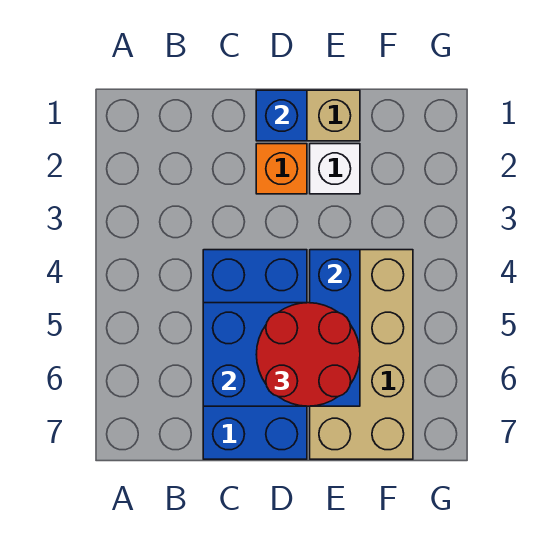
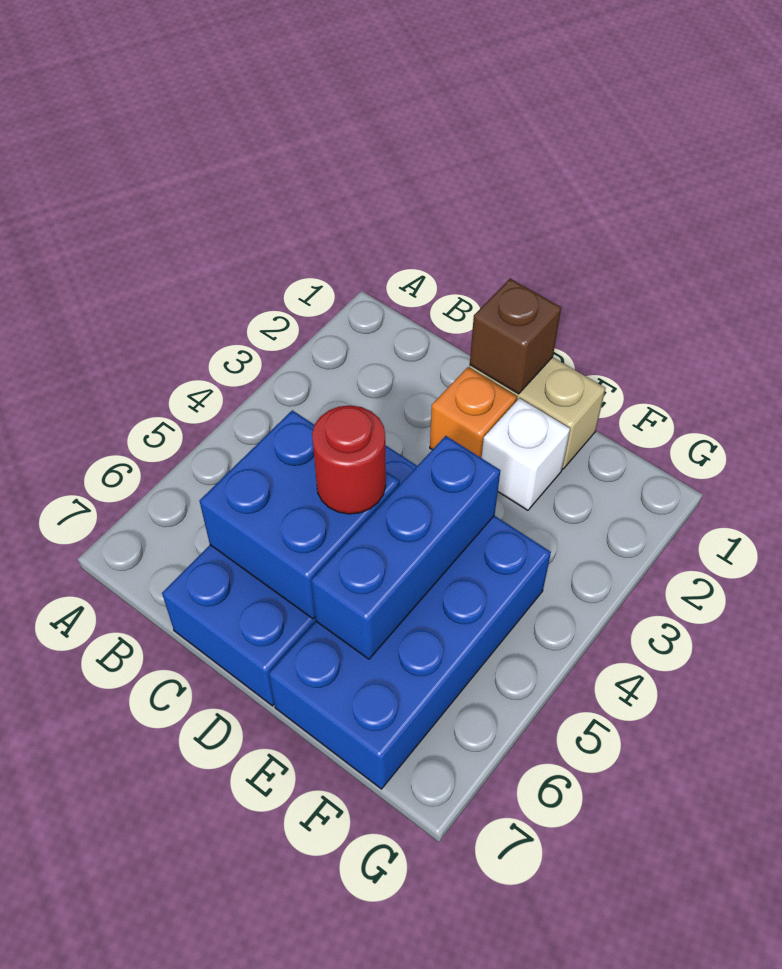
blue 1x1 brick [256,90,307,141] -> brown 1x1 brick [470,279,561,394]
red 2x2 round brick [256,303,360,406] -> red 1x1 round brick [312,405,386,514]
tan 2x4 brick [310,250,413,459] -> blue 2x4 brick [269,516,551,789]

